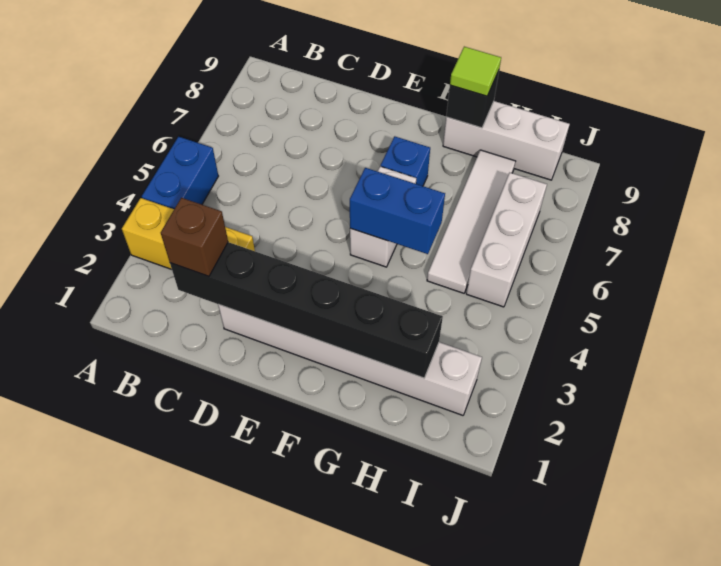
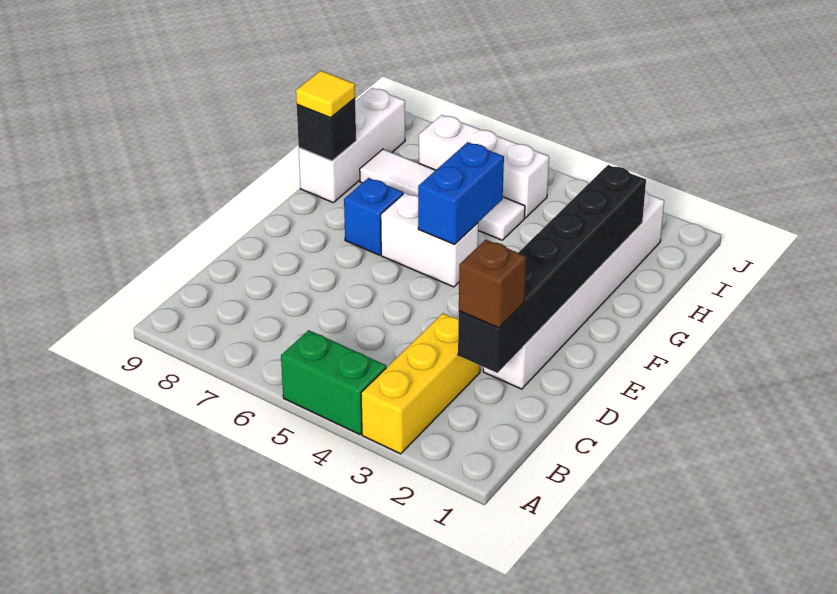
blue 1x2 brick [142,137,218,209] -> green 1x2 brick [281,330,386,434]
lime 1x1 tile [450,47,501,96] -> yellow 1x1 tile [296,71,355,118]

